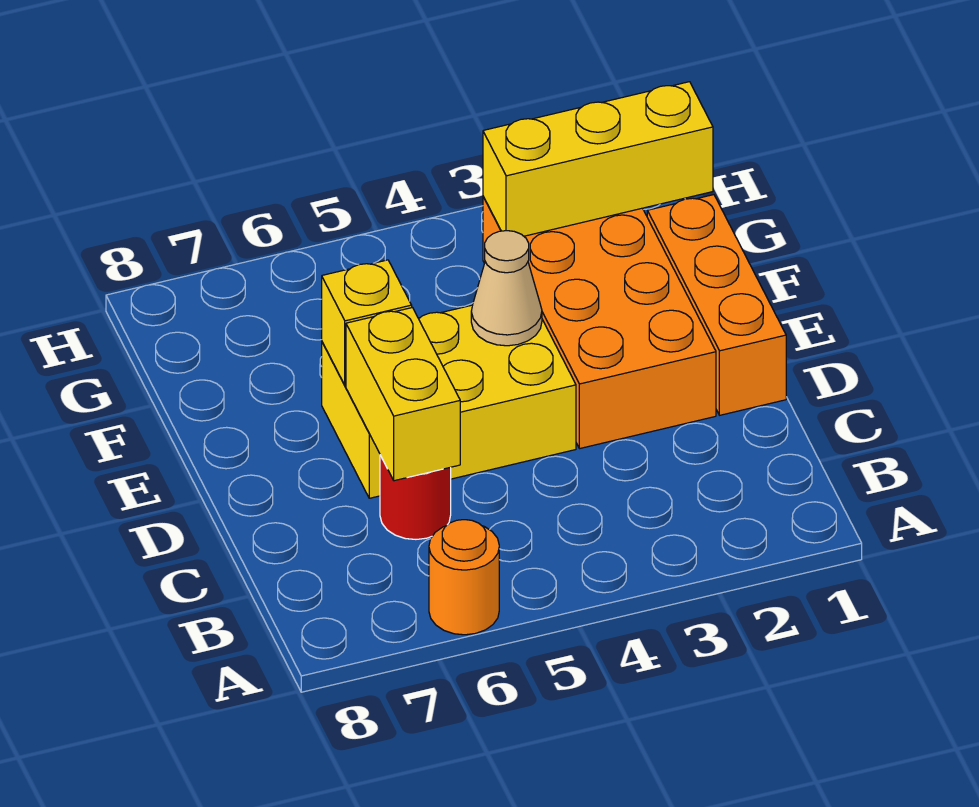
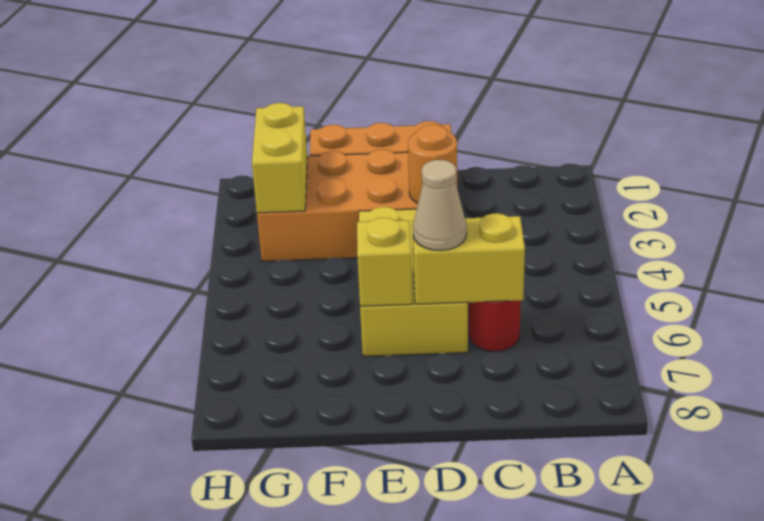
orange 1x1 round brick [429,520,499,635] -> orange 1x1 round brick moved to [408,125,457,203]
tan 1x1 cone [471,231,542,346] -> tan 1x1 cone moved to [413,160,467,251]
yellow 1x3 brick [483,82,713,236] -> yellow 1x2 brick [252,103,307,213]

